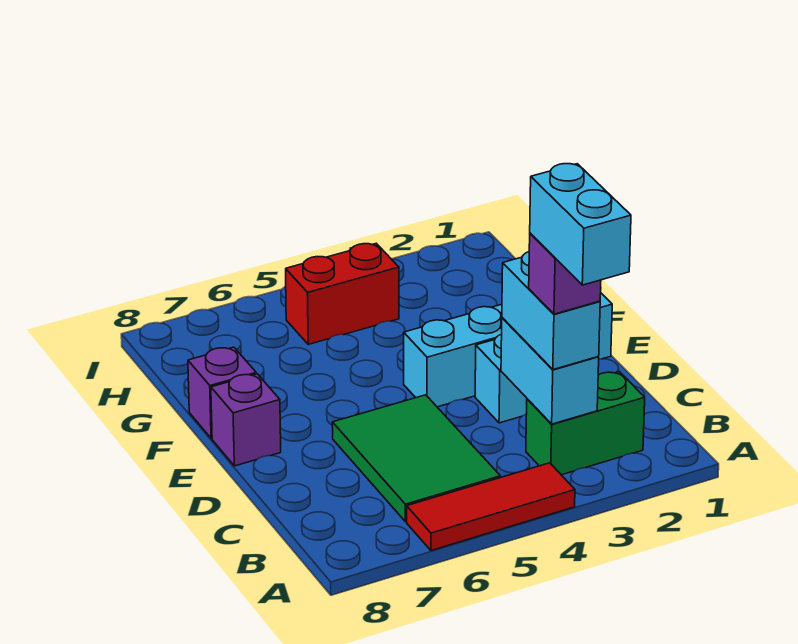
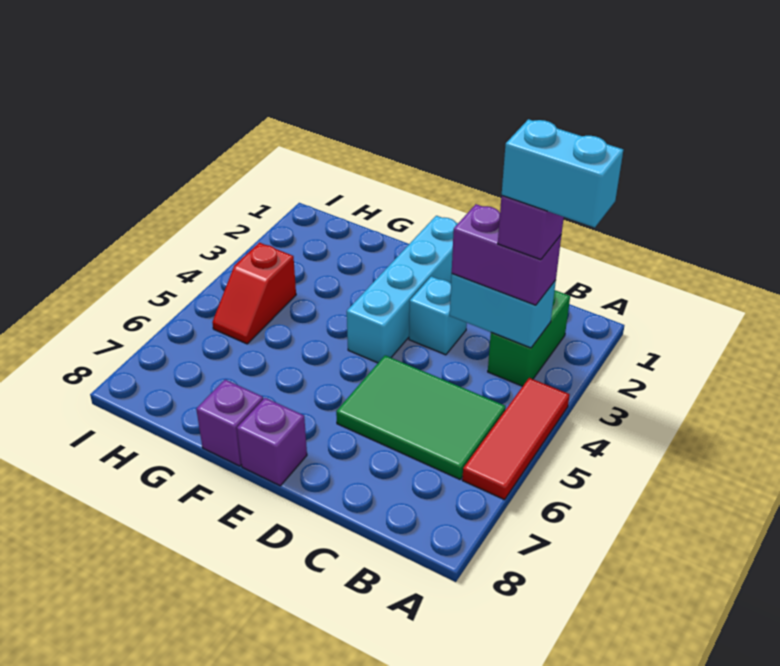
cyan 1x2 brick [502,252,600,370] -> purple 1x2 brick [452,204,561,305]
red 1x2 brick [286,244,399,344] -> red 1x2 slope [212,243,296,344]

